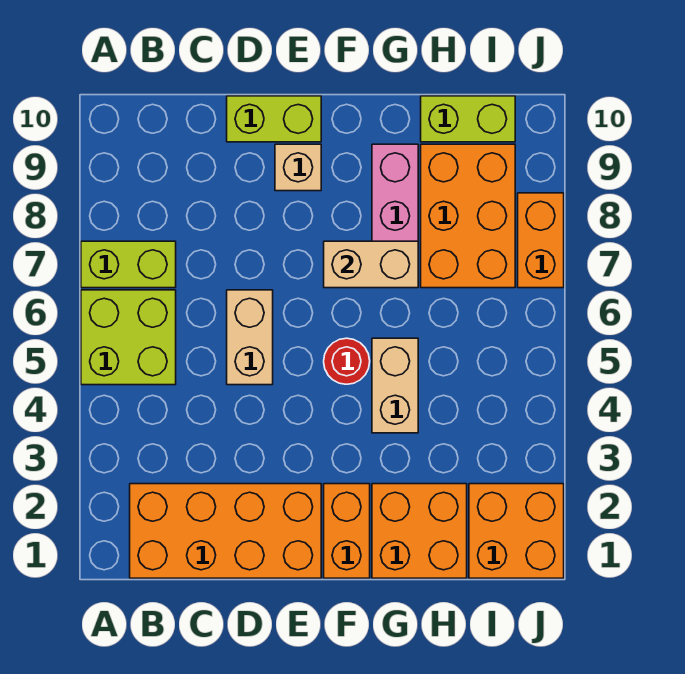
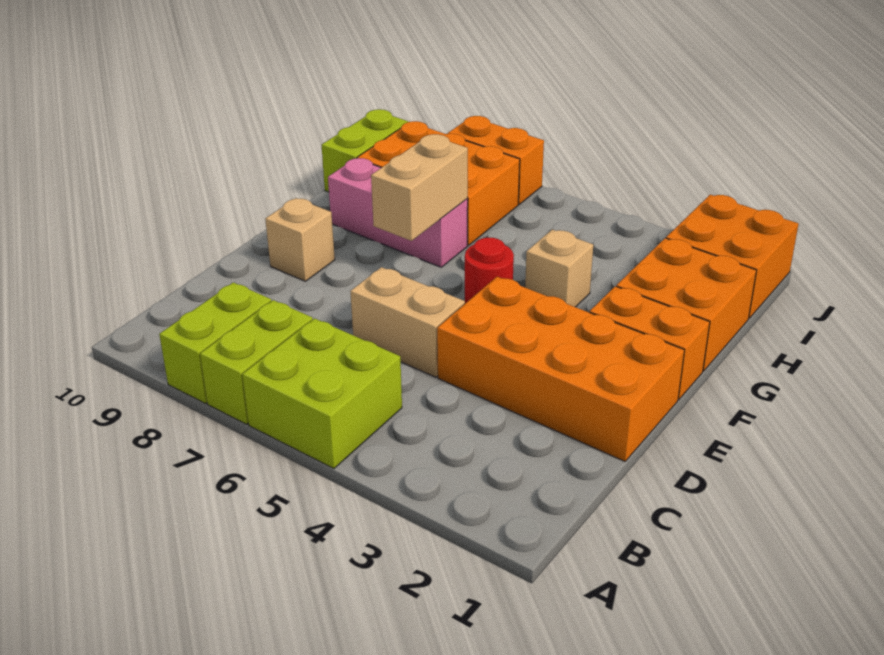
orange 2x4 brick [130,484,321,578] -> orange 2x4 brick turned to [437,277,684,461]
lime 1x2 brick [227,96,321,142] -> lime 1x2 brick moved to [159,282,271,404]
tan 1x2 brick [372,338,418,433] -> tan 1x1 brick [525,229,593,307]

